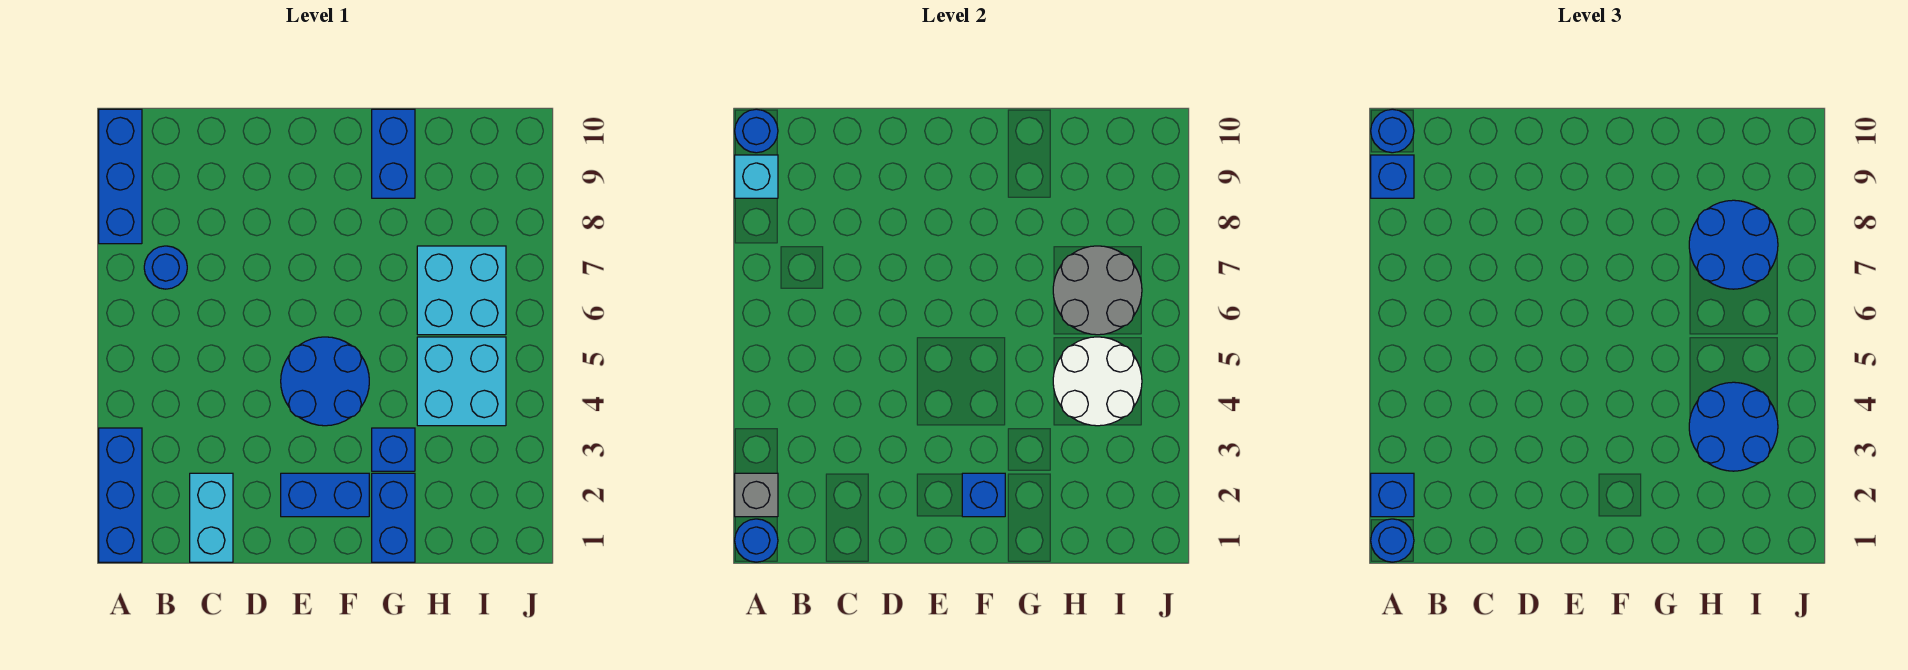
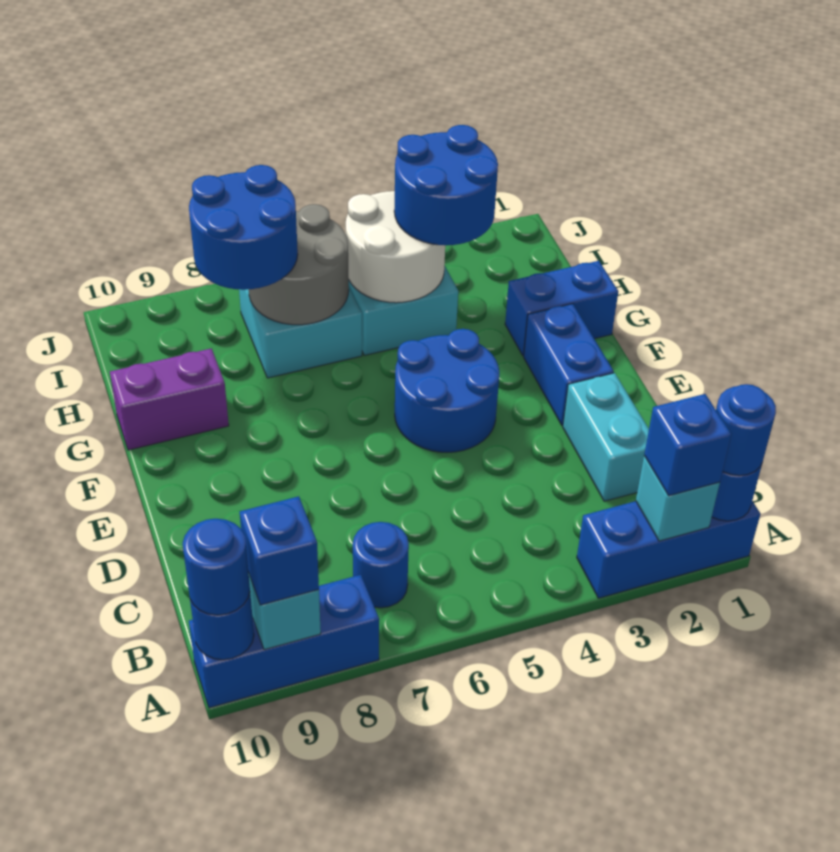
grey 1x1 brick [735,473,778,517] -> cyan 1x1 brick [636,456,720,541]
cyan 1x2 brick [190,473,233,562] -> cyan 1x2 brick turned to [563,373,649,501]
blue 1x1 brick [962,473,1005,517] -> none
blue 1x1 brick [372,428,415,471] -> none
blue 1x2 brick [372,109,415,198] -> purple 1x2 brick [110,348,229,450]

